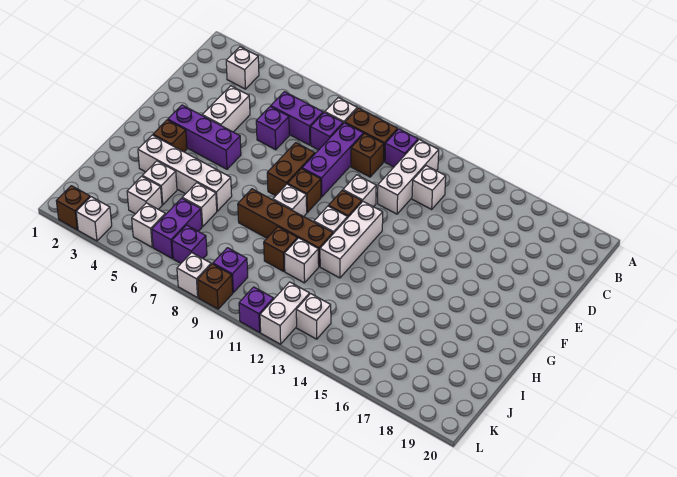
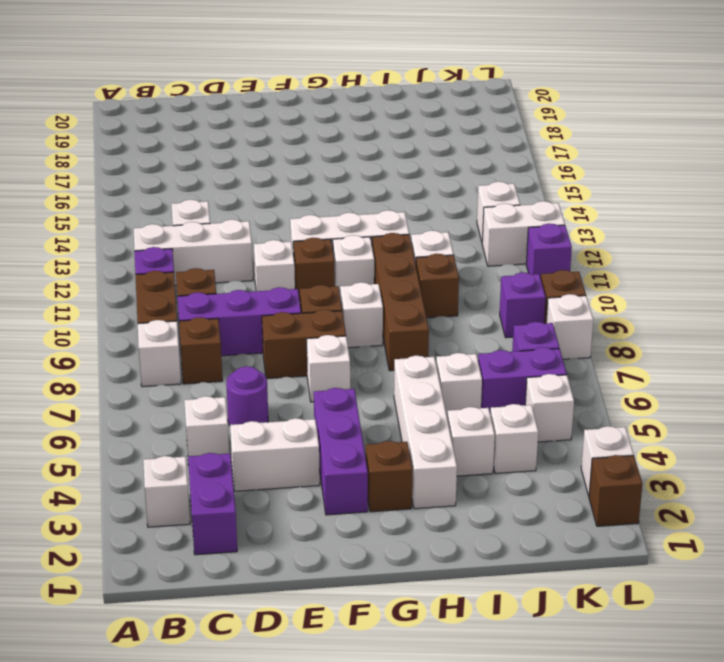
none -> white 1x1 brick [184,396,229,465]
purple 1x2 brick [271,92,323,145] -> purple 1x2 brick moved to [188,453,237,555]
purple 1x1 brick [311,112,343,150] -> brown 1x1 brick [179,317,223,384]
purple 1x1 brick [256,106,289,150] -> purple 1x1 round brick [226,366,268,426]
none -> white 1x1 brick [307,335,350,402]

